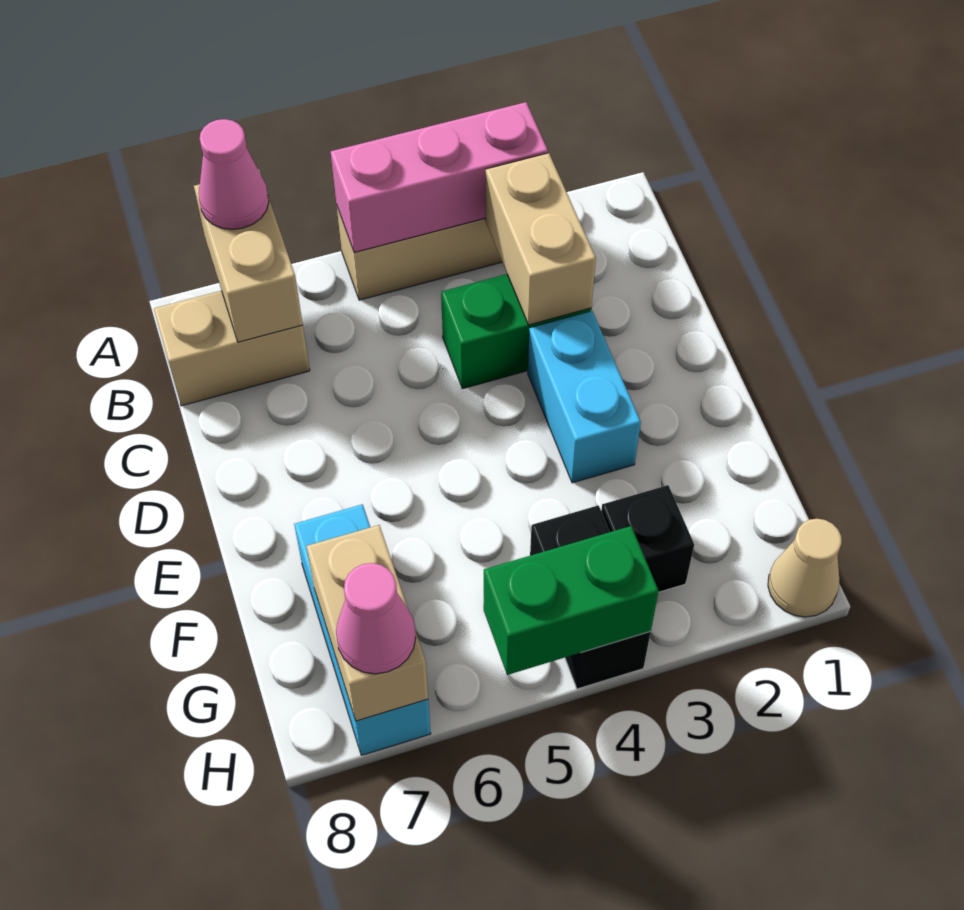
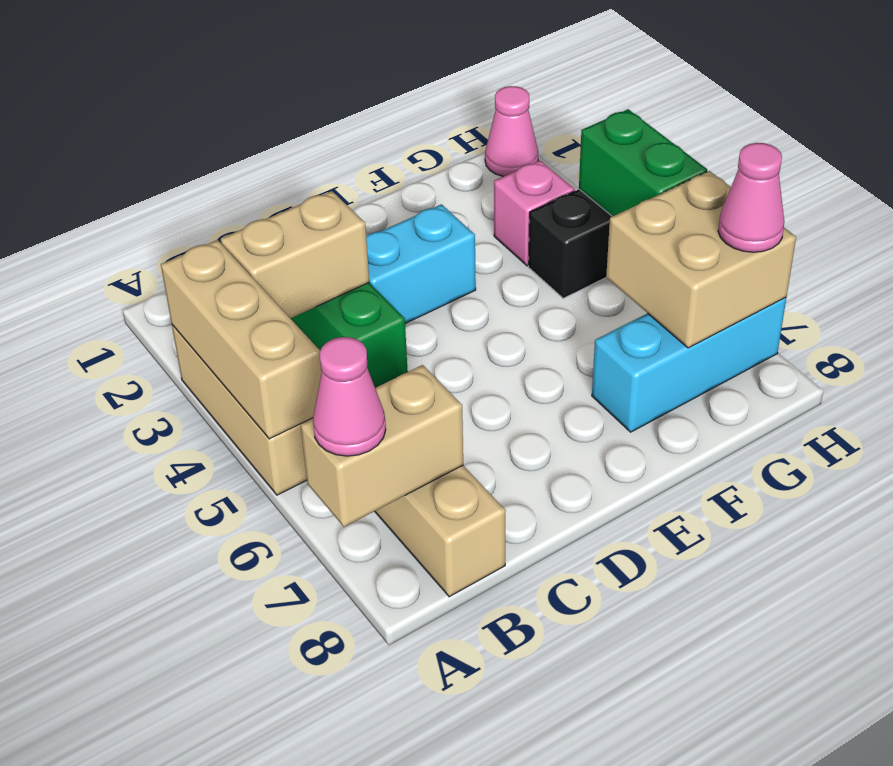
pink 1x3 brick [331,102,548,253] -> tan 1x3 brick [161,240,322,439]
black 1x1 brick [601,485,694,592] -> pink 1x1 brick [494,161,575,266]
tan 1x2 brick [306,525,428,721] -> tan 2x2 brick [606,171,796,348]
tan 1x1 cone [768,519,842,617] -> pink 1x1 cone [485,86,538,177]

